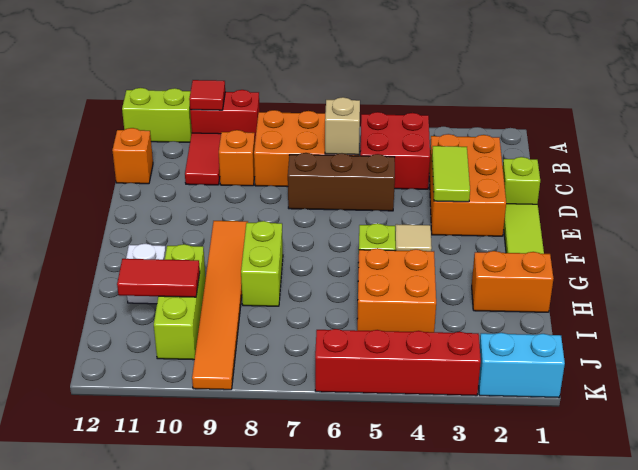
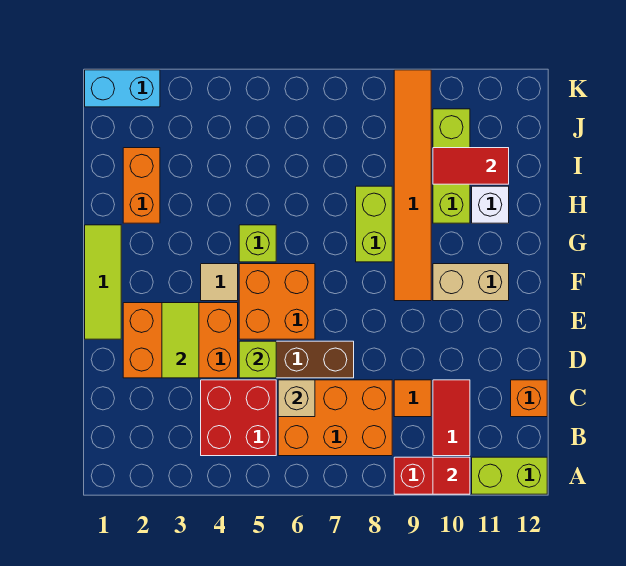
orange 2x3 brick [429,134,506,236] -> orange 2x3 brick turned to [123,303,238,378]
orange 1x1 brick [219,130,255,186] -> orange 1x1 tile [394,380,431,417]
lime 1x1 brick [503,157,540,204] -> lime 1x1 brick moved to [239,341,276,378]
none -> tan 1x2 brick [433,264,509,301]
orange 1x2 brick [472,251,553,312] -> orange 1x2 brick turned to [123,148,160,223]
orange 2x2 brick [357,248,436,332] -> orange 2x2 brick moved to [239,264,315,339]
red 1x4 brick [315,329,481,396] -> none

